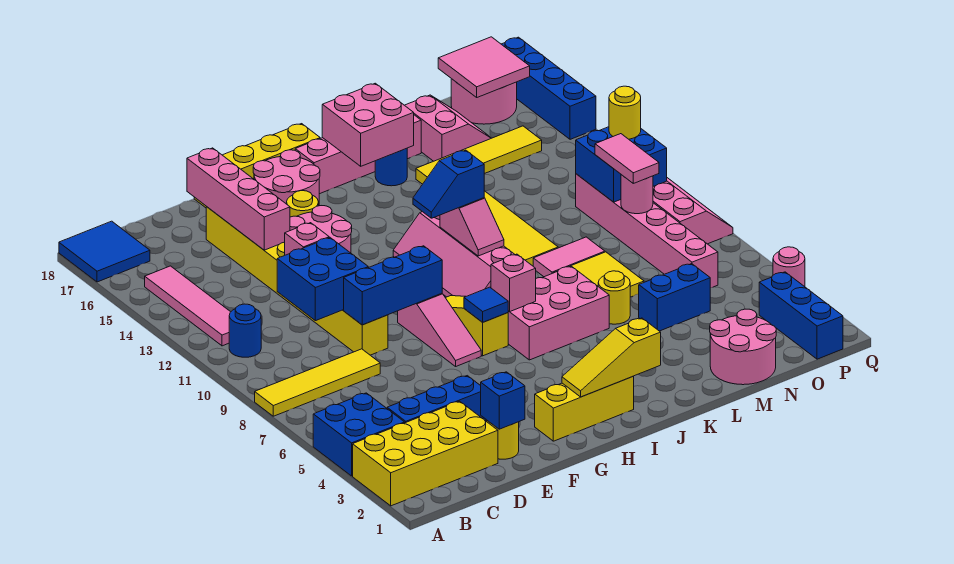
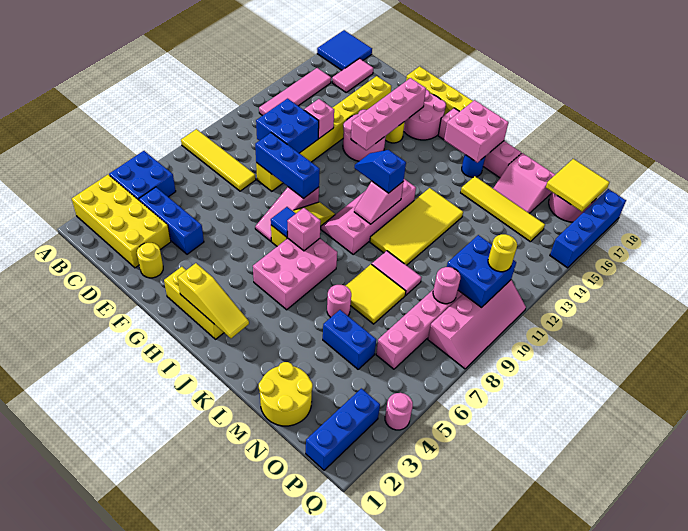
blue 1x1 round brick [229,304,261,357] -> none
blue 1x1 brick [481,372,525,429] -> none
pink 1x4 brick [187,148,290,250] -> pink 1x4 brick moved to [351,78,426,150]
yellow 1x3 slope [562,318,661,397] -> yellow 1x3 slope turned to [177,263,249,338]
pink 2x3 brick [508,266,609,360] -> pink 2x3 brick turned to [253,238,337,310]
yellow 1x1 round brick [598,271,630,324] -> pink 1x1 round brick [327,285,351,318]
pink 2x2 round brick [710,309,776,385] -> yellow 2x2 round brick [259,362,313,426]
pink 2x2 slope [405,95,491,161] -> pink 2x2 slope turned to [493,153,555,213]
pink 1x2 tile [595,134,659,183] -> pink 1x2 tile moved to [332,59,373,92]
pink 2x2 tile [438,37,530,97] -> yellow 2x2 tile [546,159,609,212]

